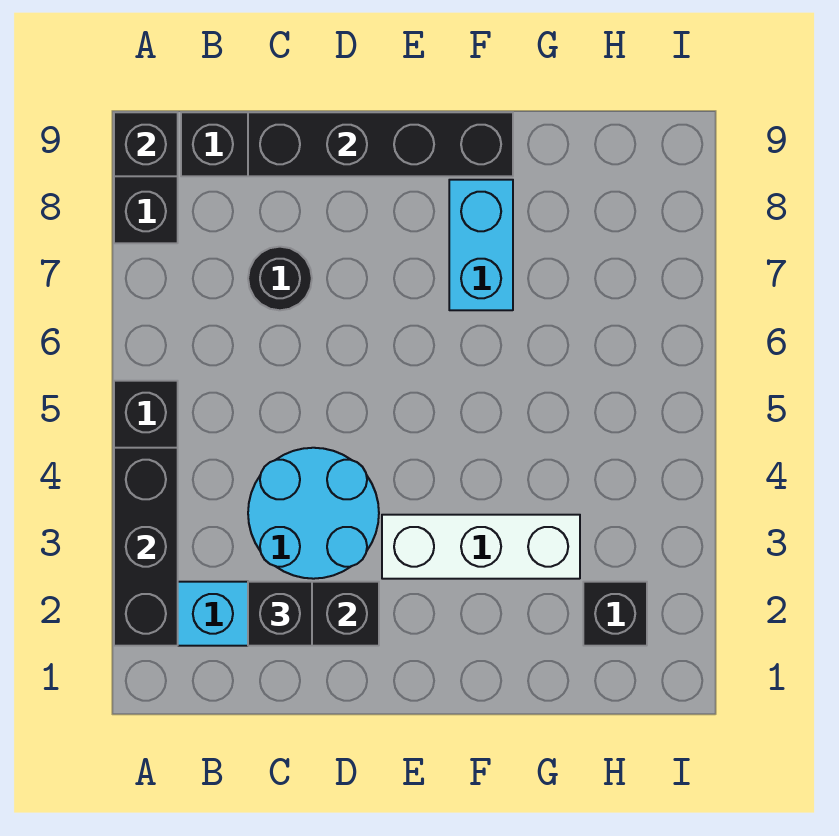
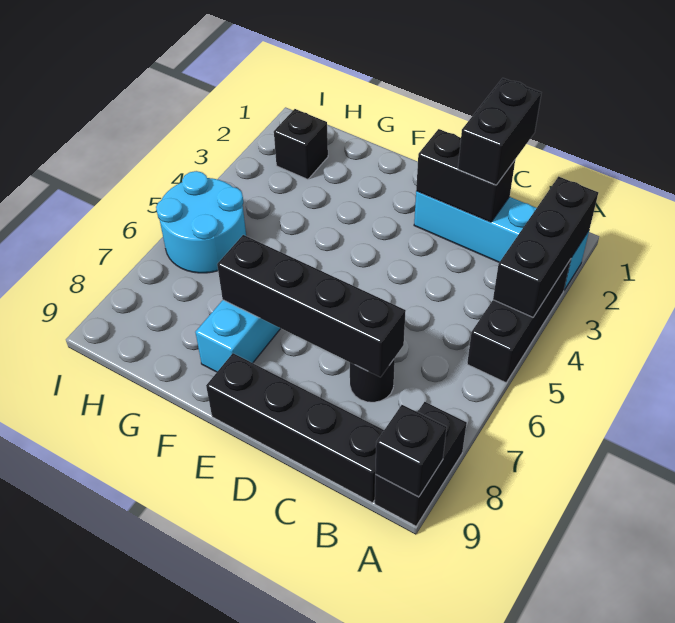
black 1x1 brick [248,582,312,646] -> black 1x2 brick [458,78,541,185]
cyan 2x2 round brick [248,448,379,579] -> cyan 2x2 round brick moved to [156,171,246,273]
black 1x4 brick [248,112,513,176] -> black 1x4 brick moved to [217,235,406,377]
white 1x3 brick [382,515,580,579] -> none

